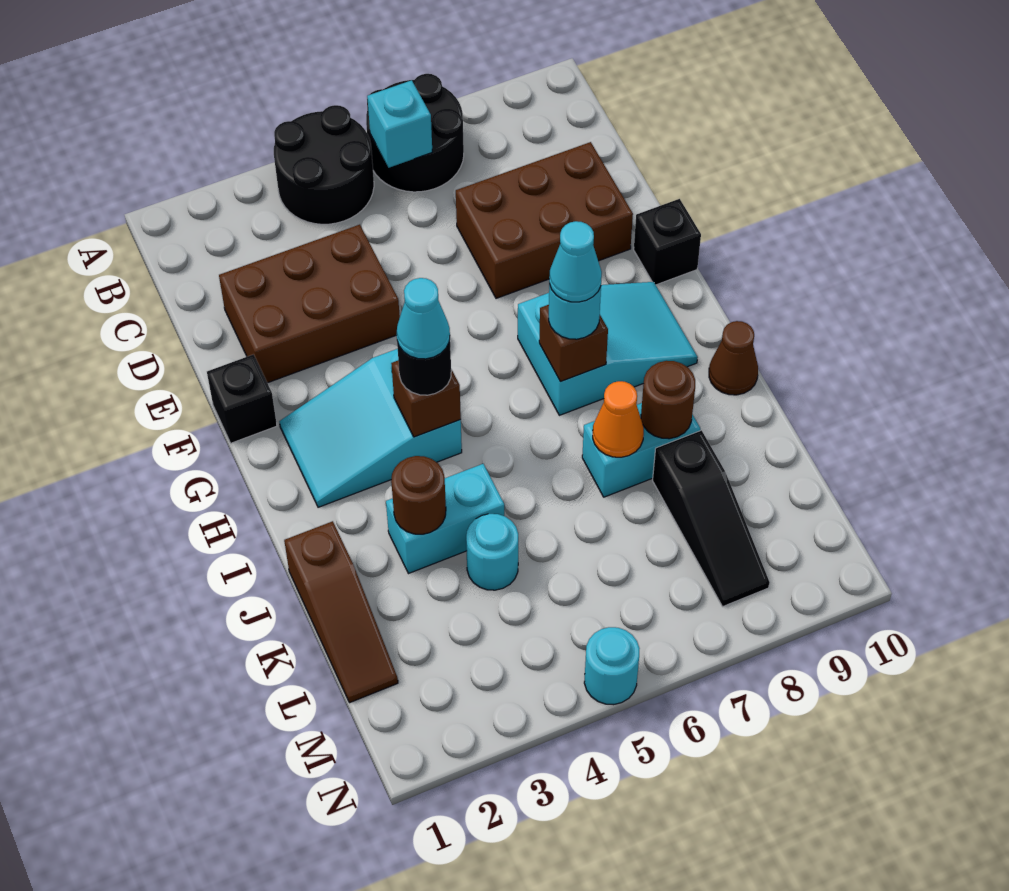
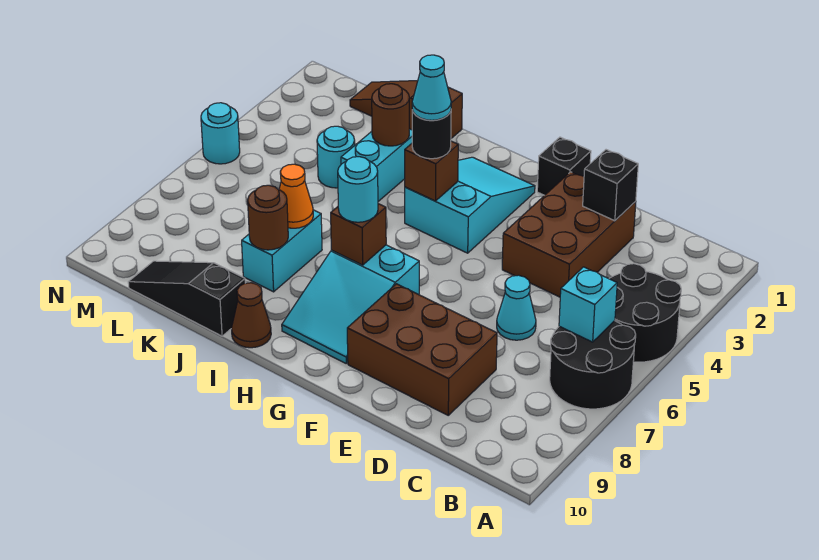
brown 2x3 brick [456,142,633,298] -> brown 2x3 brick turned to [347,284,497,415]
black 1x1 brick [634,199,701,285] -> black 1x1 brick moved to [583,150,638,221]
cyan 1x1 cone [549,221,602,302] -> cyan 1x1 cone moved to [497,275,536,340]
black 1x3 slope [653,430,770,606] -> black 1x3 slope moved to [128,261,245,336]

